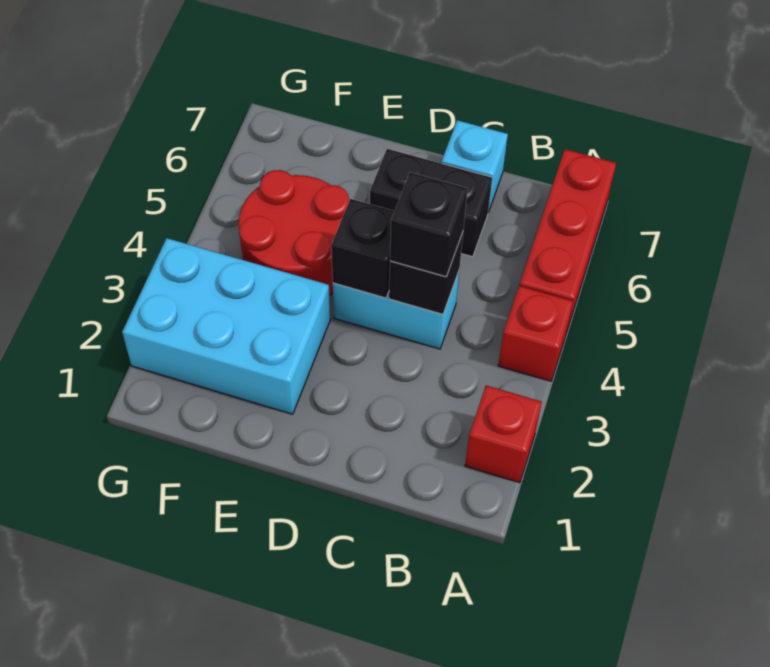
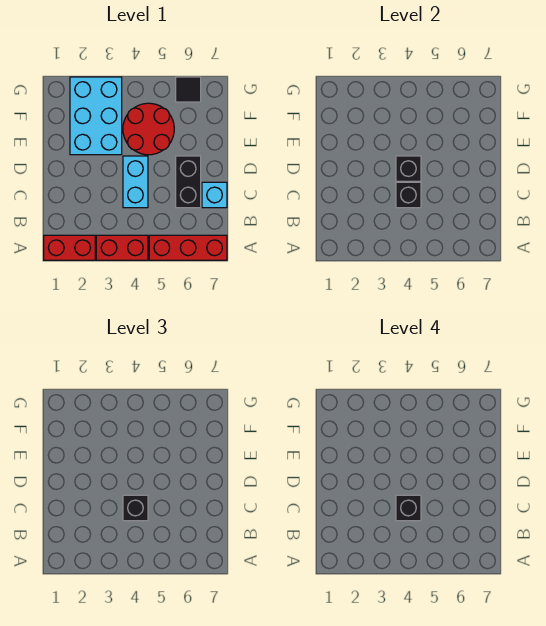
red 1x1 brick [465,385,542,483] -> red 1x2 brick [44,235,95,260]
red 1x1 brick [498,286,573,381] -> red 1x2 brick [96,235,148,260]
none -> black 1x1 brick [396,495,421,521]
none -> black 1x1 tile [176,77,201,102]

